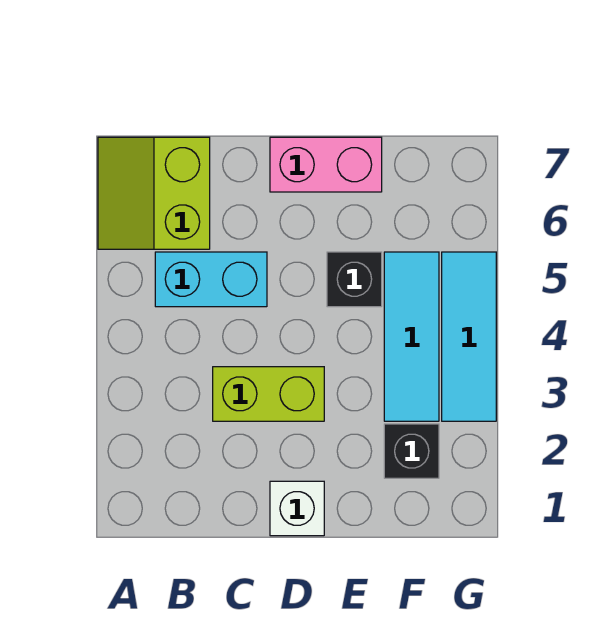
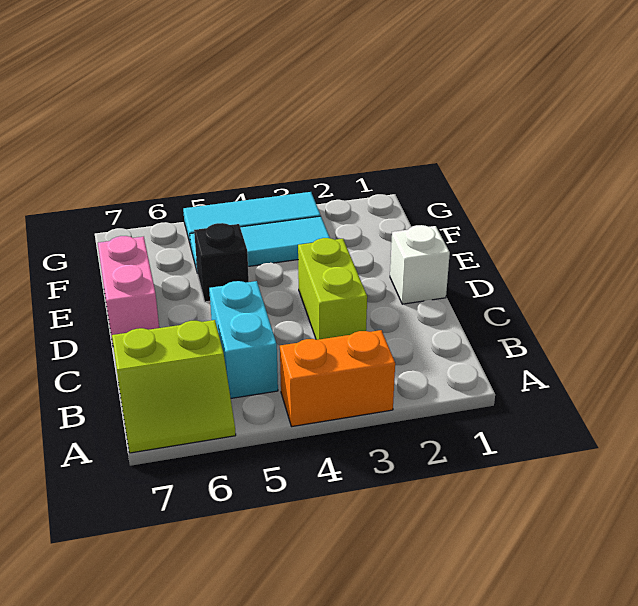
none -> orange 1x2 brick [280,330,395,426]
black 1x1 brick [384,424,439,478] -> none

